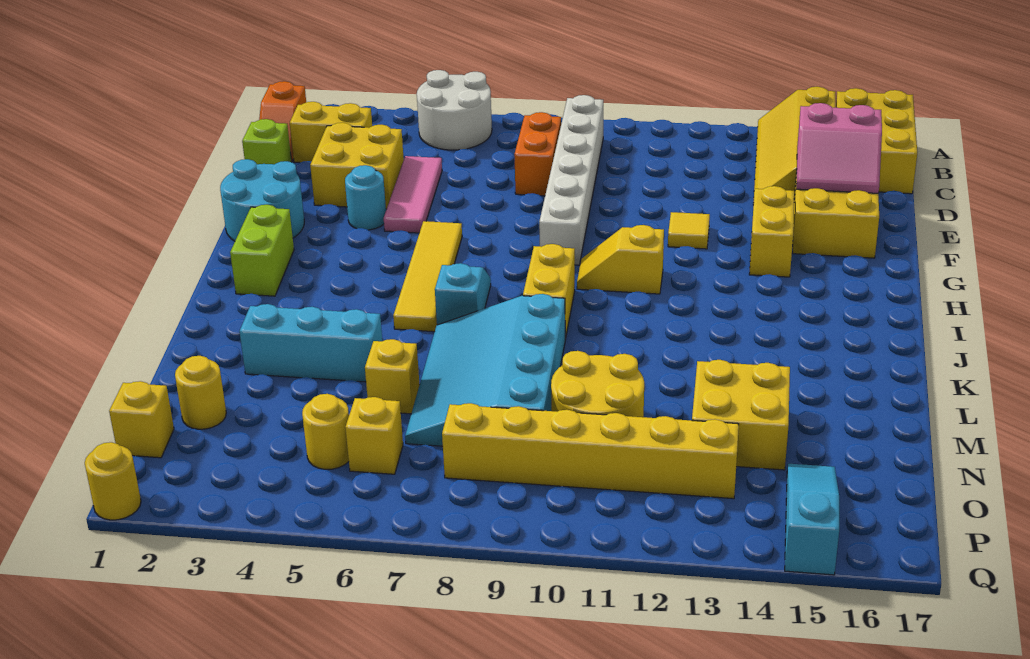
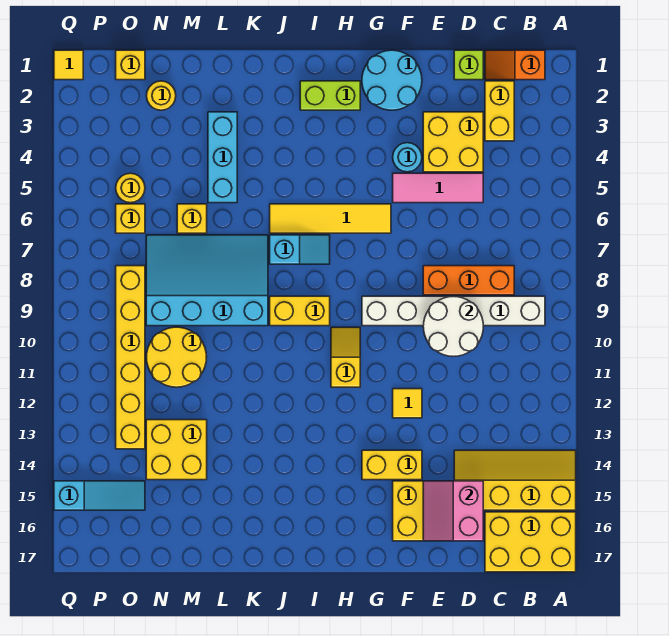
white 2x2 round brick [417,70,492,150] -> white 2x2 round brick moved to [423,296,483,357]
orange 1x2 brick [514,112,561,196] -> orange 1x3 brick [423,266,514,295]
yellow 1x1 round brick [85,442,141,520] -> yellow 1x1 tile [54,50,83,80]

